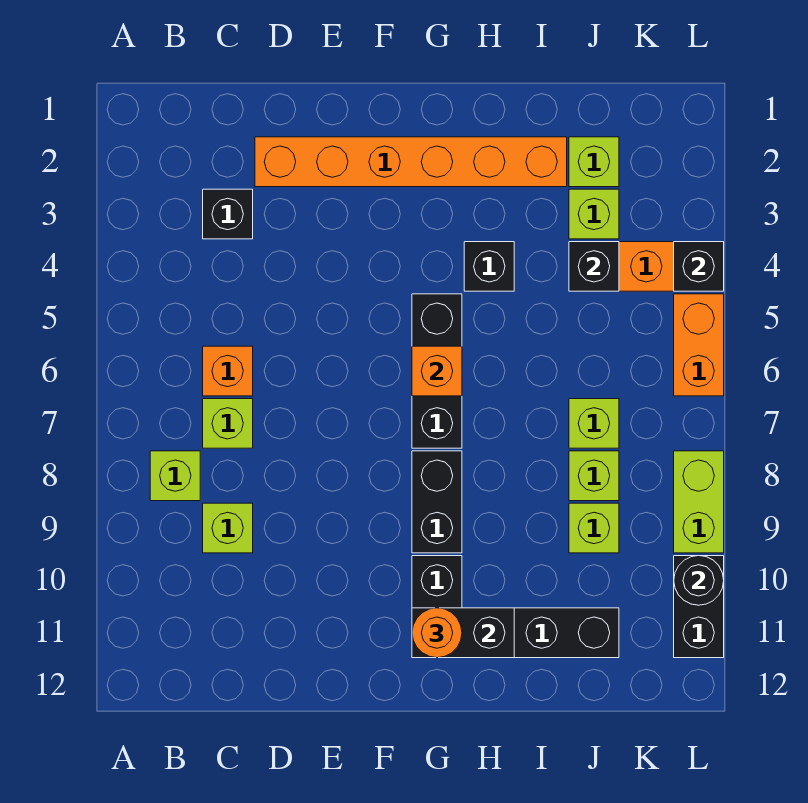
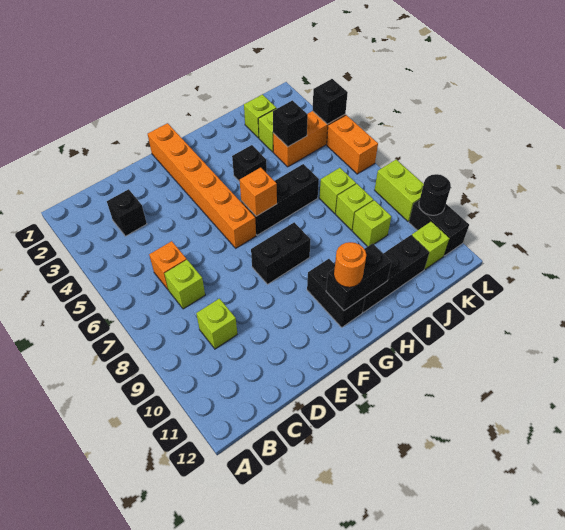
lime 1x1 brick [150,451,200,501] -> lime 1x1 brick moved to [412,221,449,269]
orange 1x6 brick [255,137,567,187] -> orange 1x6 brick turned to [148,123,256,248]
black 1x3 brick [412,294,462,448] -> black 1x3 brick turned to [241,164,319,235]
black 1x2 brick [412,451,462,553] -> black 1x2 brick turned to [251,222,311,284]

